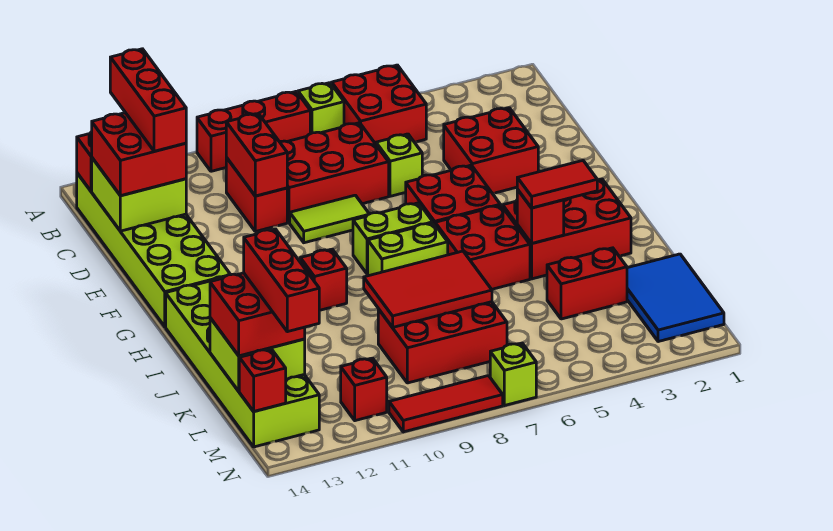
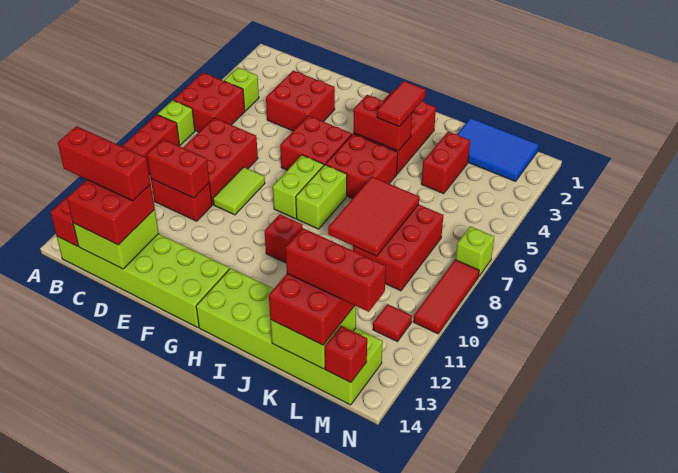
lime 1x1 brick [376,134,422,196] -> lime 1x1 brick moved to [224,68,259,111]
red 1x1 brick [517,190,564,243] -> red 1x2 brick [353,95,412,151]
red 1x1 brick [341,358,387,421] -> red 1x1 tile [373,304,412,342]

